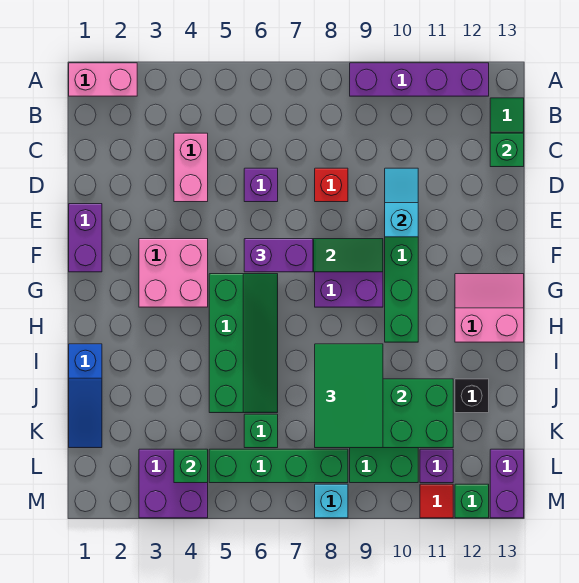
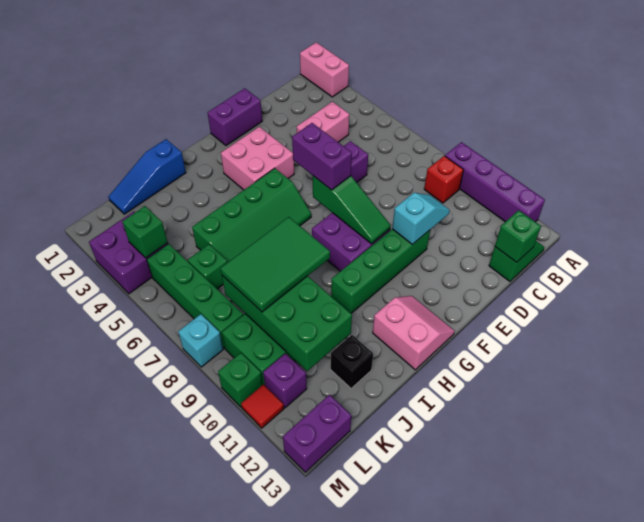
red 1x1 brick [315,168,348,202] -> red 1x1 brick moved to [424,156,463,203]
green 1x1 brick [455,484,489,518] -> green 1x1 brick moved to [218,353,263,407]

